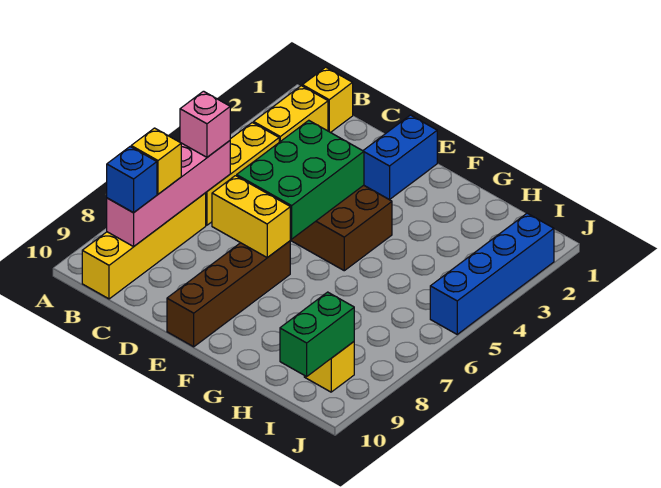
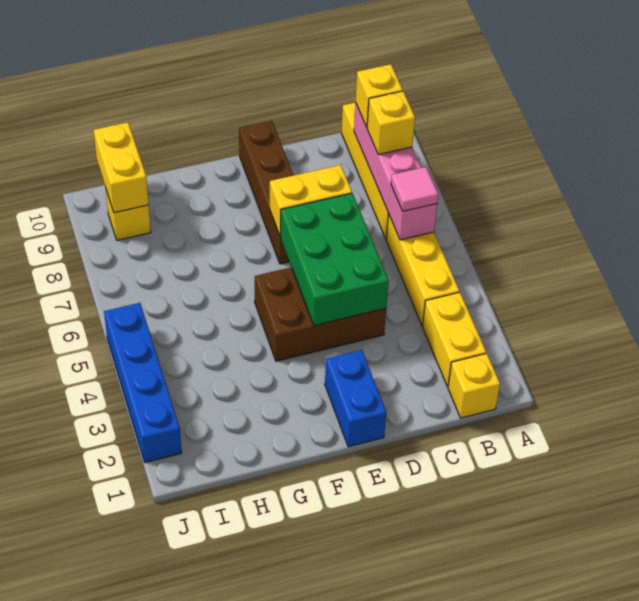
pink 1x1 brick [180,91,230,157] -> pink 1x1 tile [391,167,438,211]
blue 1x1 brick [107,147,157,213] -> yellow 1x1 brick [356,64,403,127]
green 1x2 brick [280,292,354,376] -> yellow 1x2 brick [94,122,149,213]

